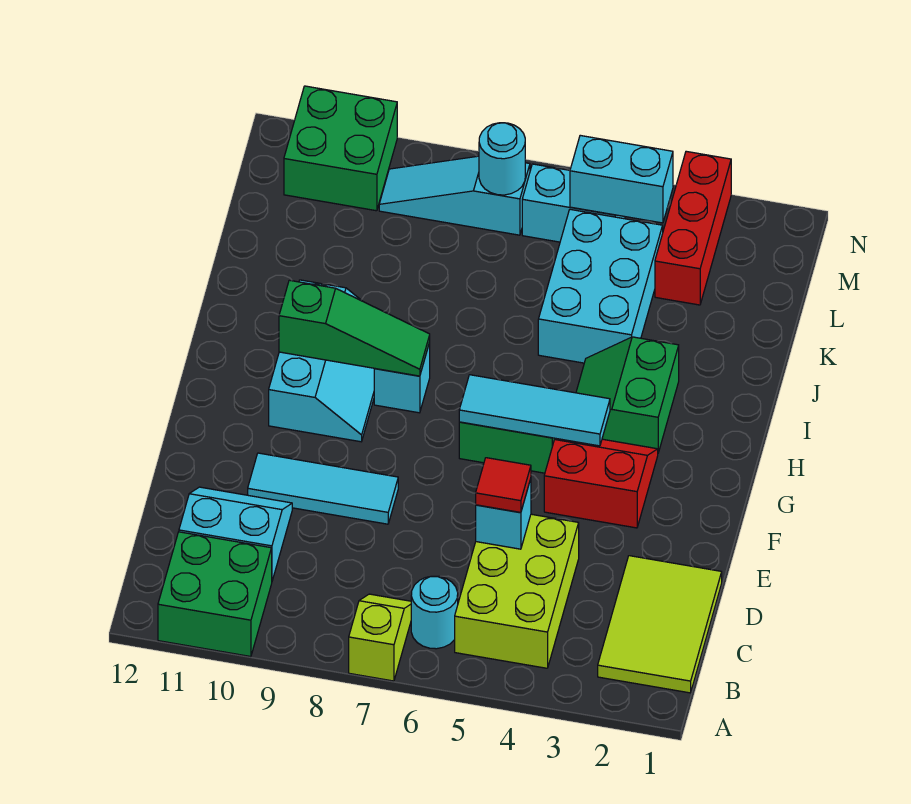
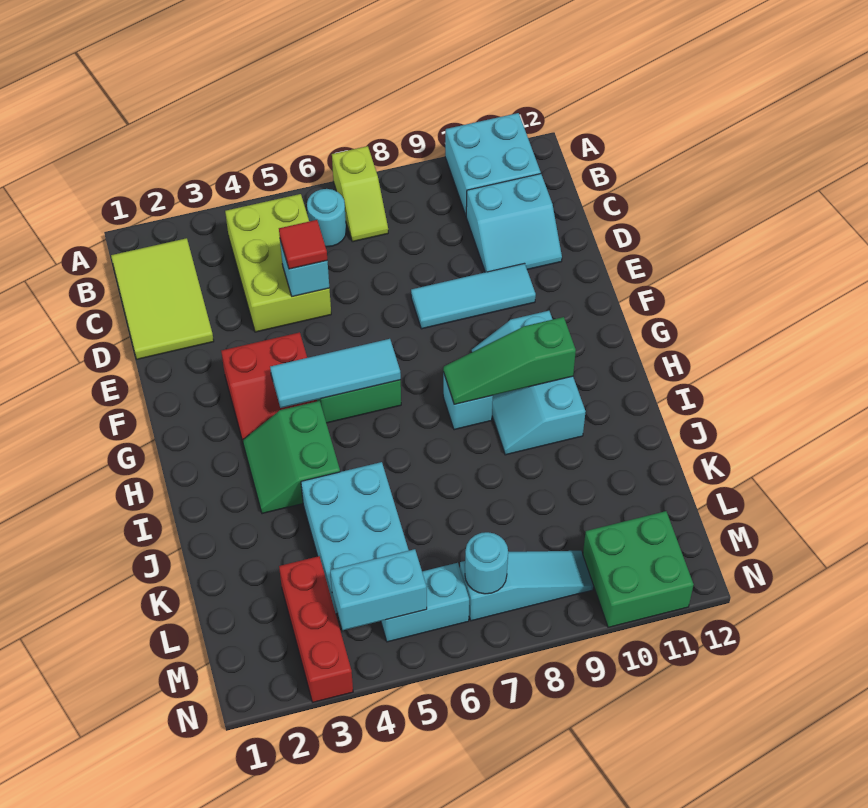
green 2x2 brick [158,532,272,657] -> cyan 2x2 brick [445,113,541,215]
green 2x2 slope [576,337,679,453] -> green 2x2 slope turned to [243,401,340,514]

